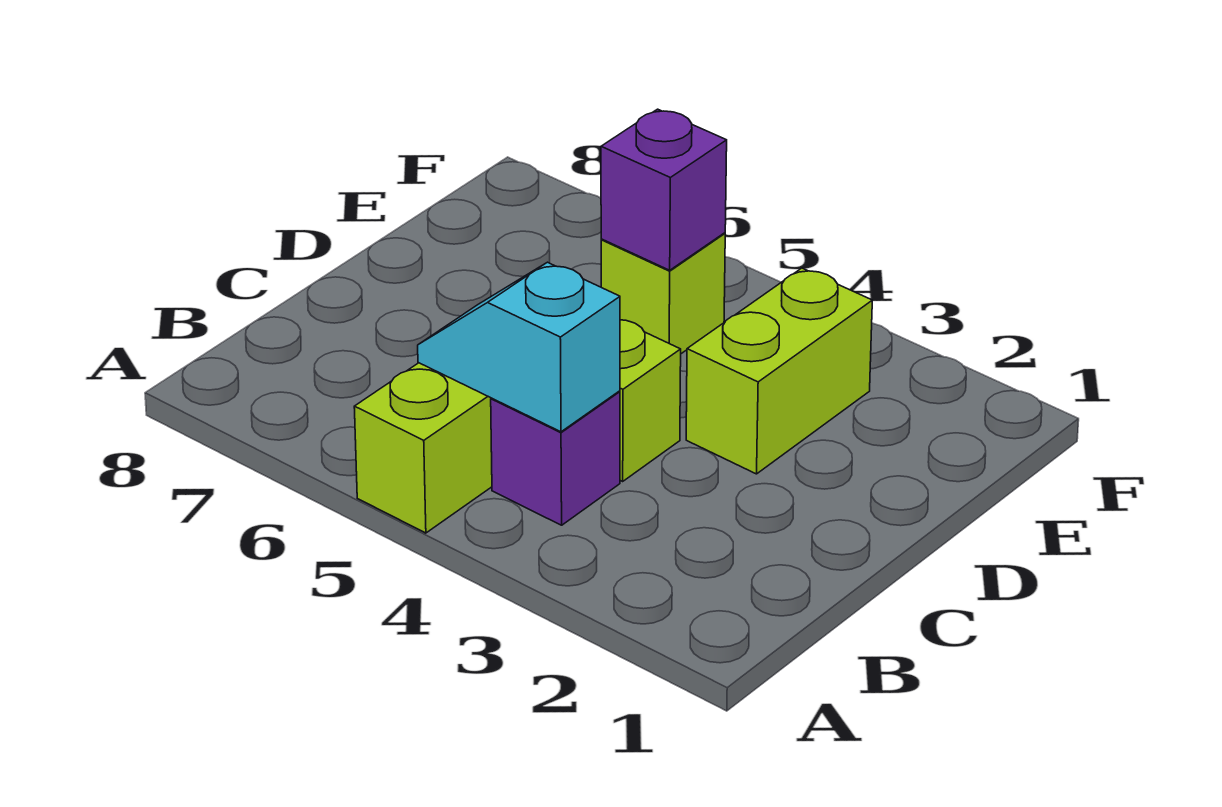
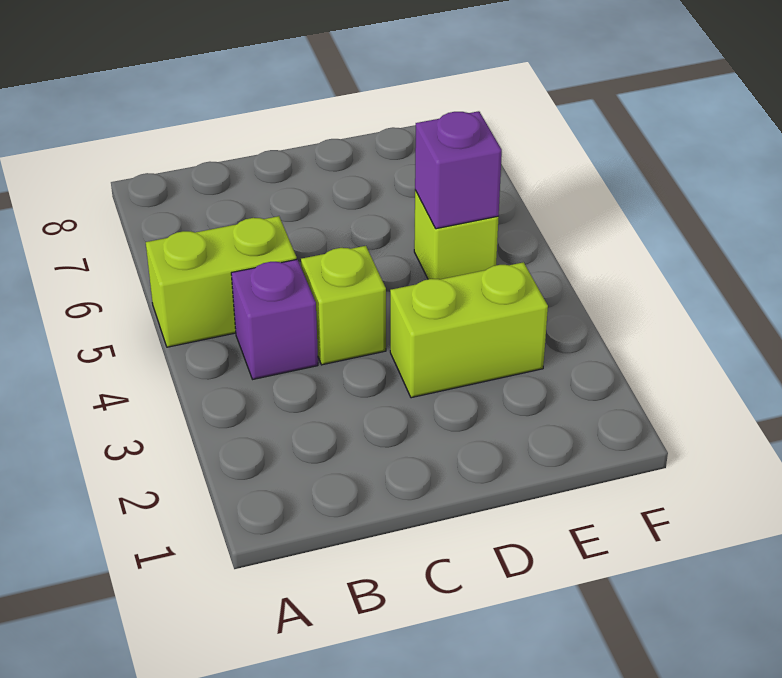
cyan 1x2 slope [418,262,620,432] -> none

